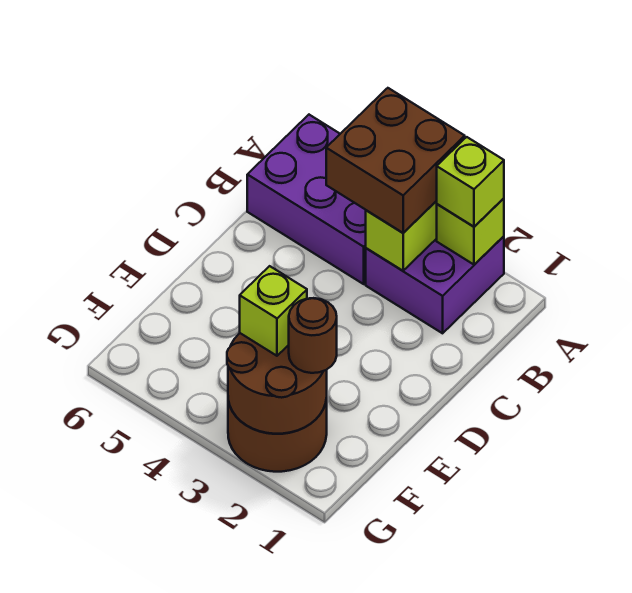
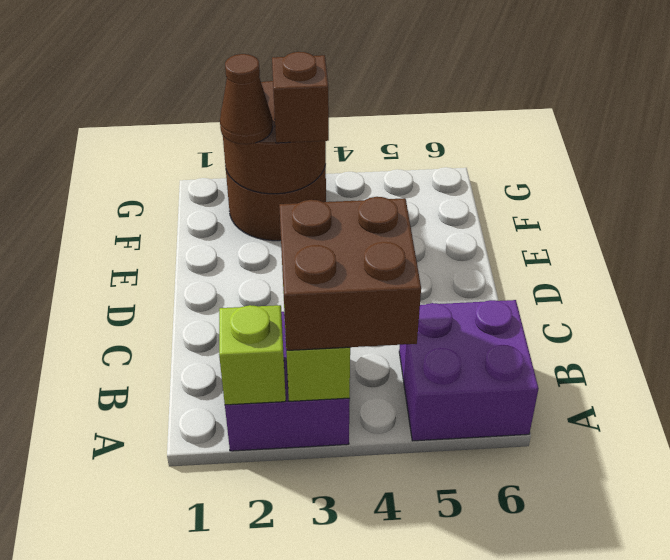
lime 1x1 brick [437,137,504,227] -> none
purple 2x3 brick [247,115,366,284] -> purple 2x2 brick [399,300,539,441]
brown 1x1 round brick [289,298,337,373] -> brown 1x1 cone [220,54,273,144]
lime 1x1 brick [240,266,307,356] -> brown 1x1 brick [272,52,329,143]

